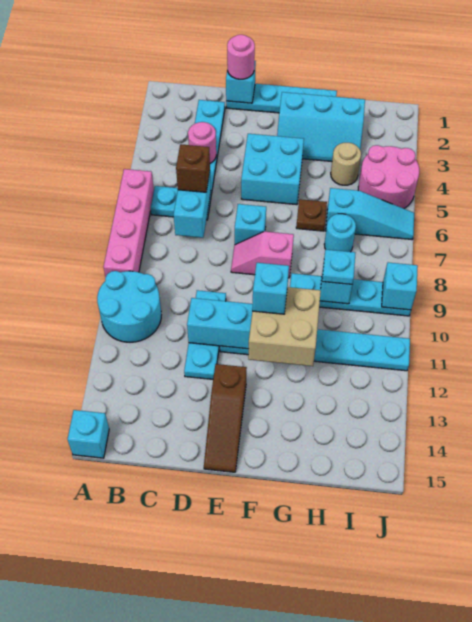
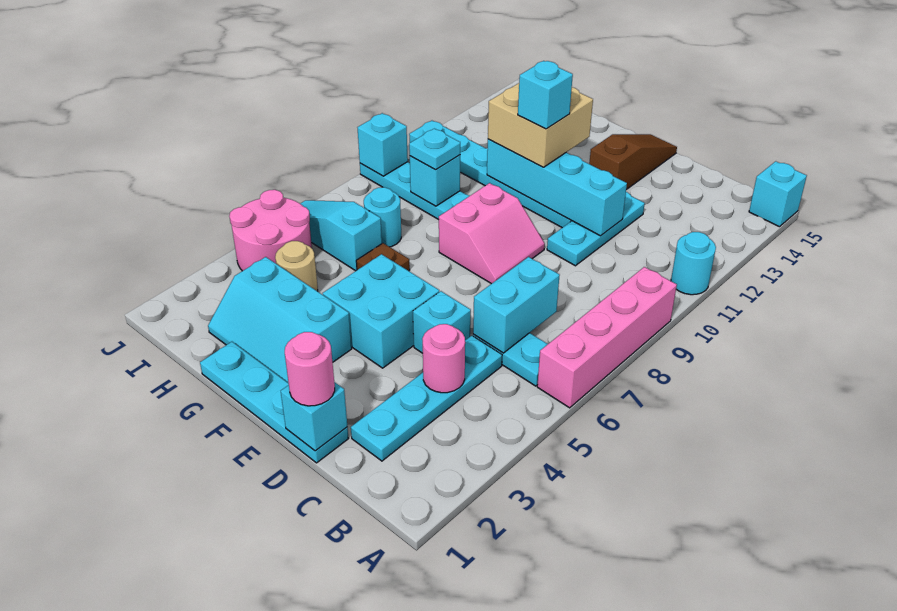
cyan 2x2 round brick [97,271,161,342] -> cyan 1x1 round brick [671,232,716,295]
brown 1x1 brick [176,144,210,192] -> none
cyan 1x1 brick [235,204,266,245] -> cyan 1x1 brick moved to [413,291,471,353]
pink 1x2 slope [231,232,294,278] -> pink 2x2 slope [439,183,545,284]
cyan 2x3 slope [277,92,365,161] -> cyan 2x3 slope turned to [208,257,352,383]

